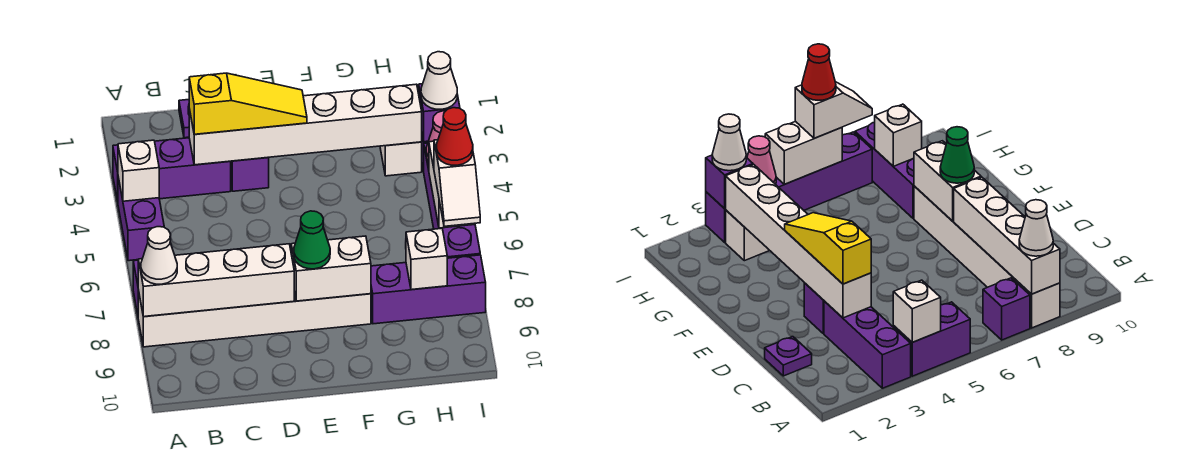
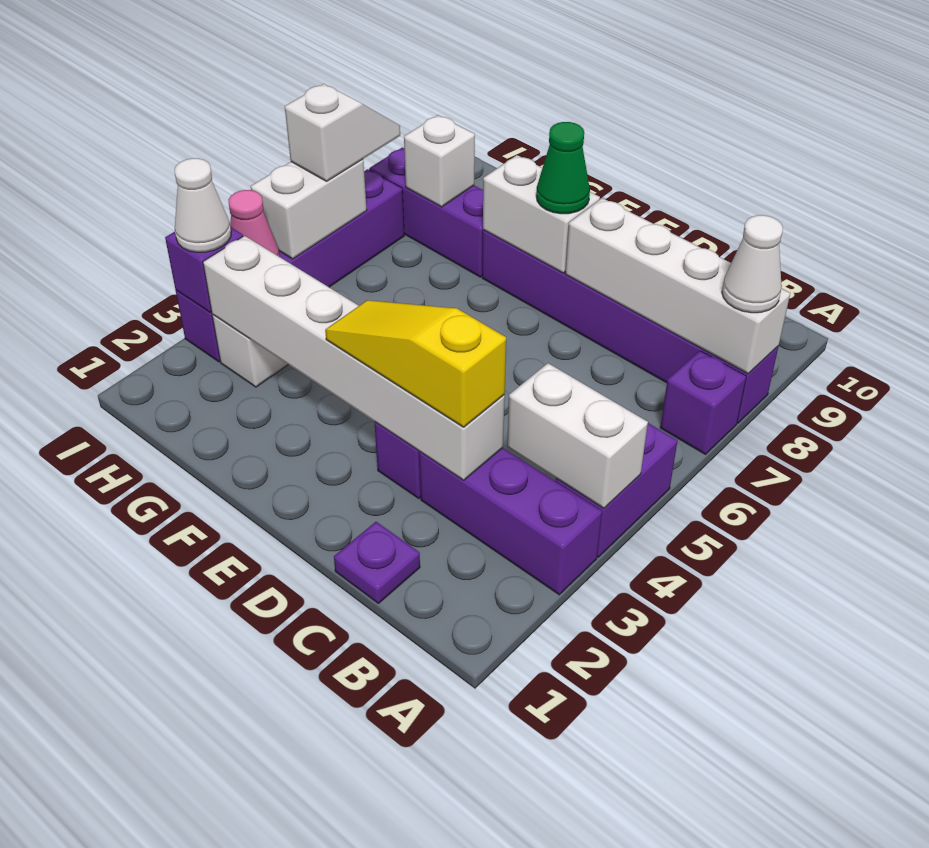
white 1x1 brick [118,140,159,201] -> white 1x2 brick [507,363,648,508]
white 1x6 brick [138,290,371,347] -> purple 1x6 brick [482,230,779,423]
red 1x1 cone [436,108,473,165] -> none

